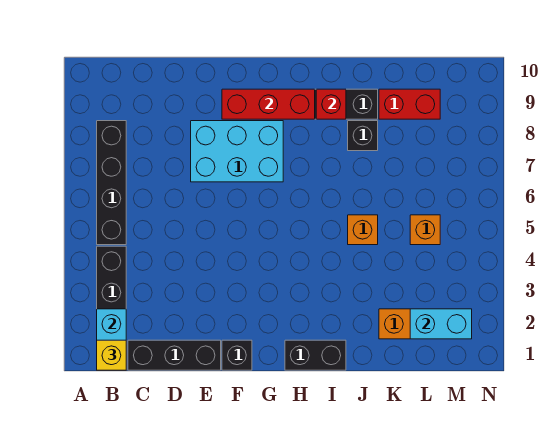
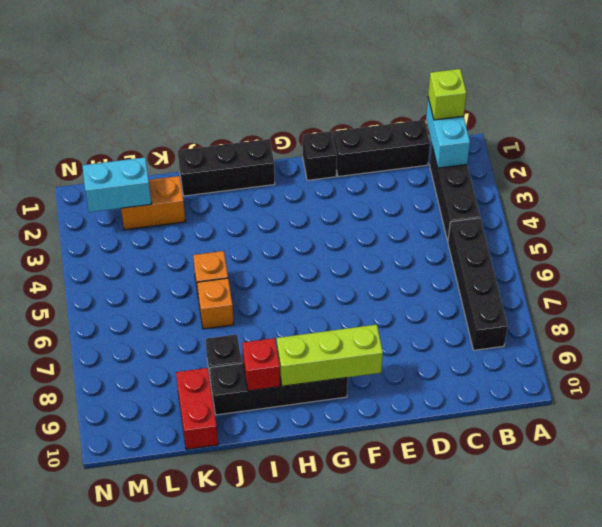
yellow 1x1 brick [97,340,126,370] -> lime 1x1 brick [428,69,467,120]
cyan 2x3 brick [191,121,283,182] -> none
red 1x3 brick [222,89,315,119] -> lime 1x3 brick [277,325,383,386]
black 1x2 brick [285,340,346,370] -> black 1x3 brick [178,139,275,196]
red 1x2 brick [379,89,440,119] -> red 1x2 brick turned to [176,368,218,449]
orange 1x1 brick [410,215,440,245] -> orange 1x1 brick moved to [197,278,234,329]

